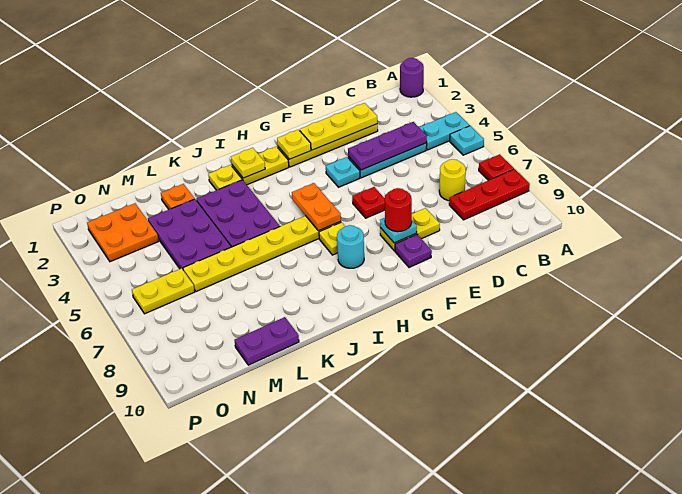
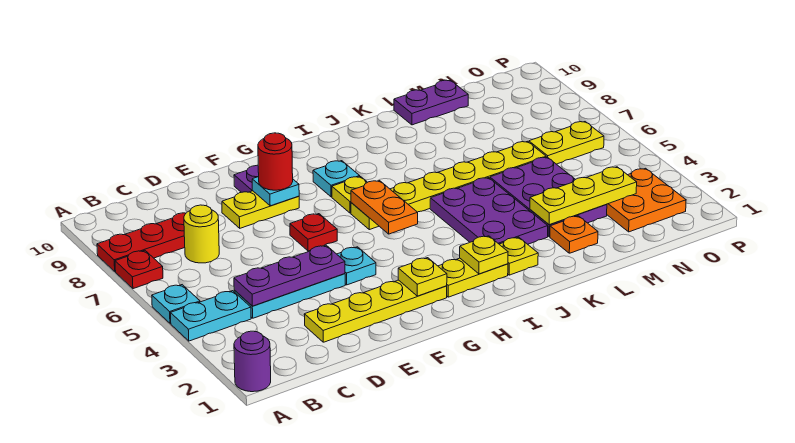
yellow 1x3 plate [300,103,377,150] -> yellow 1x3 plate moved to [530,167,637,225]
cyan 1x1 round brick [337,225,364,268] -> cyan 1x1 plate [313,161,360,197]

